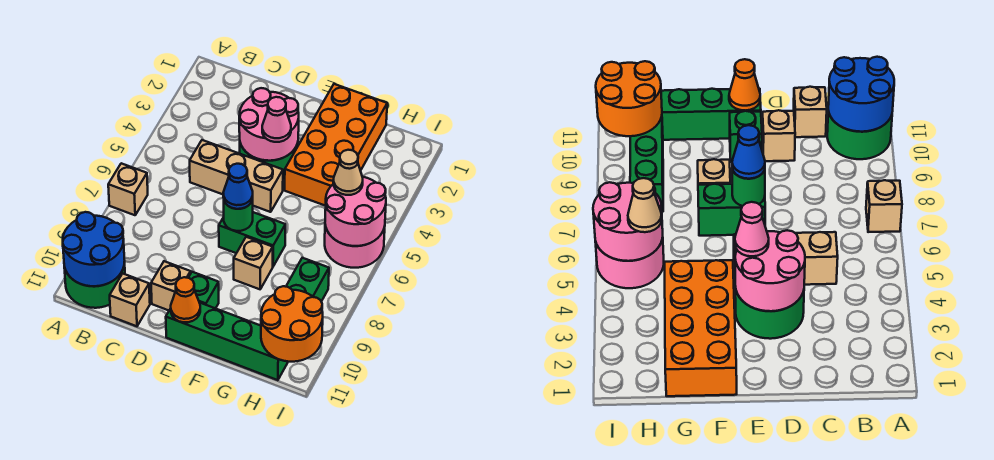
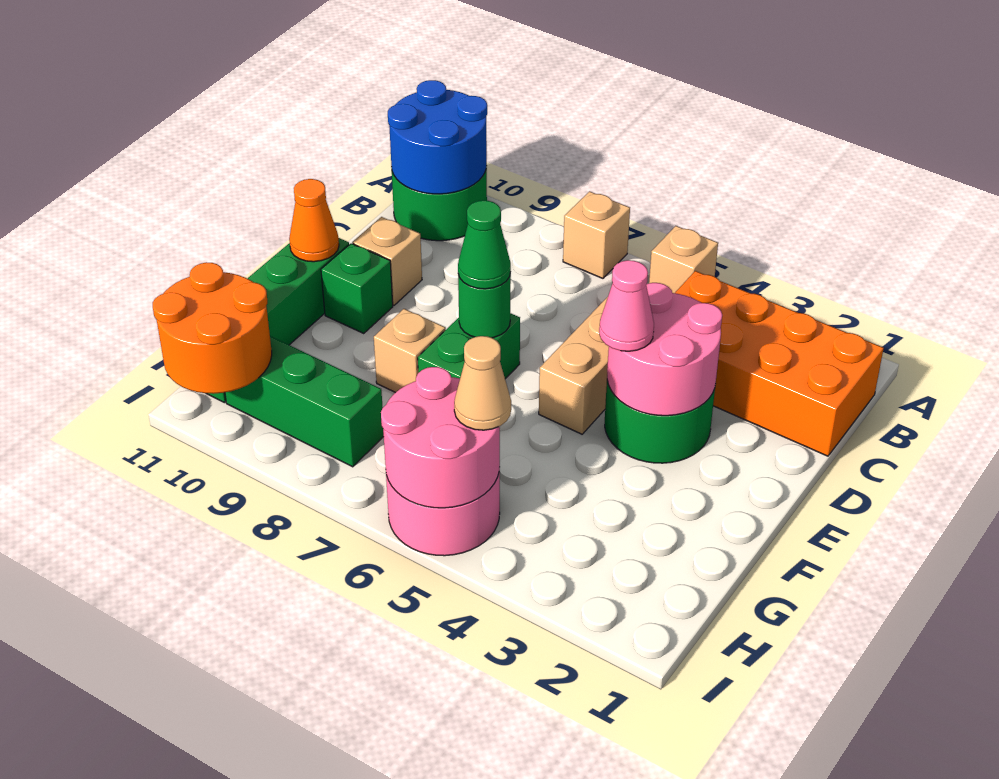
tan 1x1 brick [110,274,150,326] -> tan 1x1 brick moved to [649,226,718,293]
blue 1x1 cone [223,164,253,209] -> green 1x1 cone [458,200,511,289]
orange 2x4 brick [285,84,387,206] -> orange 2x4 brick moved to [675,271,884,456]

